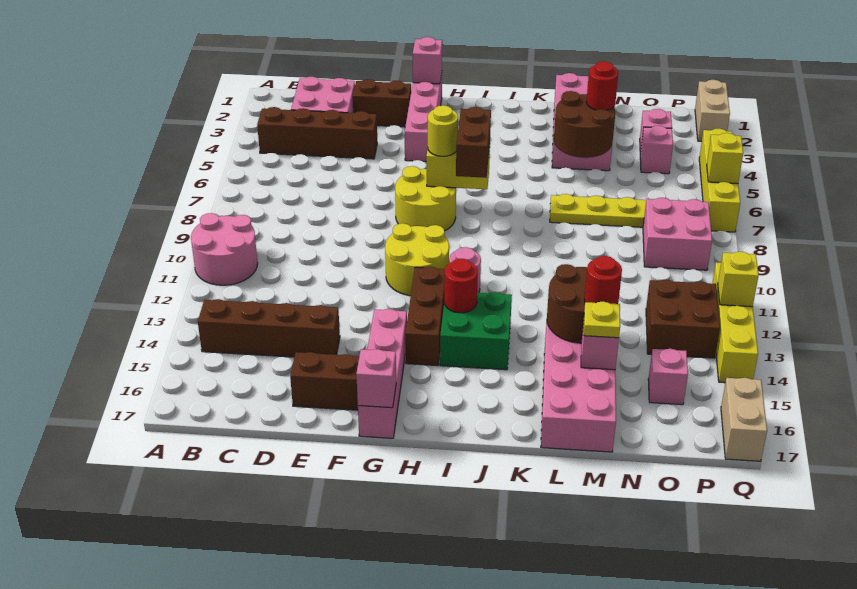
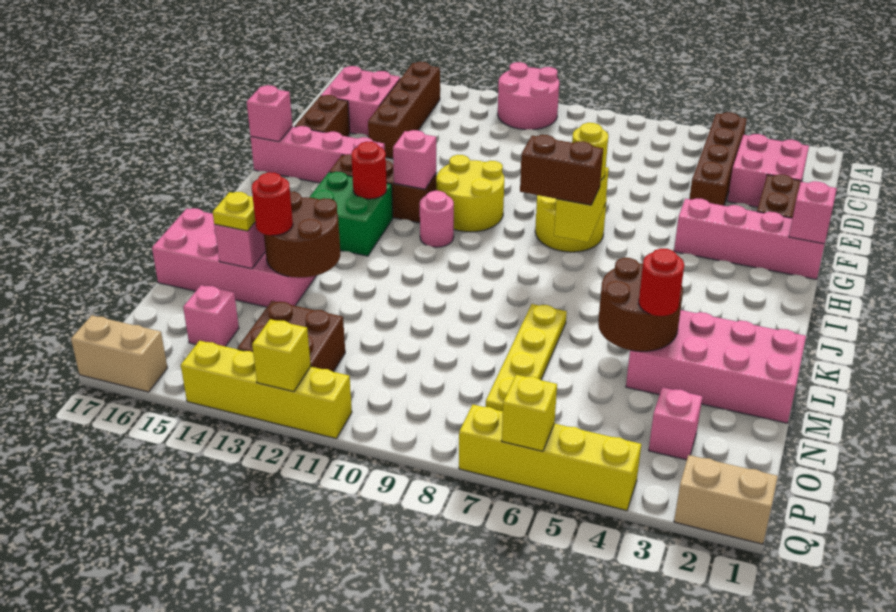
pink 1x1 brick [640,126,673,174] -> pink 1x1 brick moved to [393,130,436,189]
pink 2x2 brick [643,198,712,270] -> pink 2x2 brick moved to [321,66,400,136]

